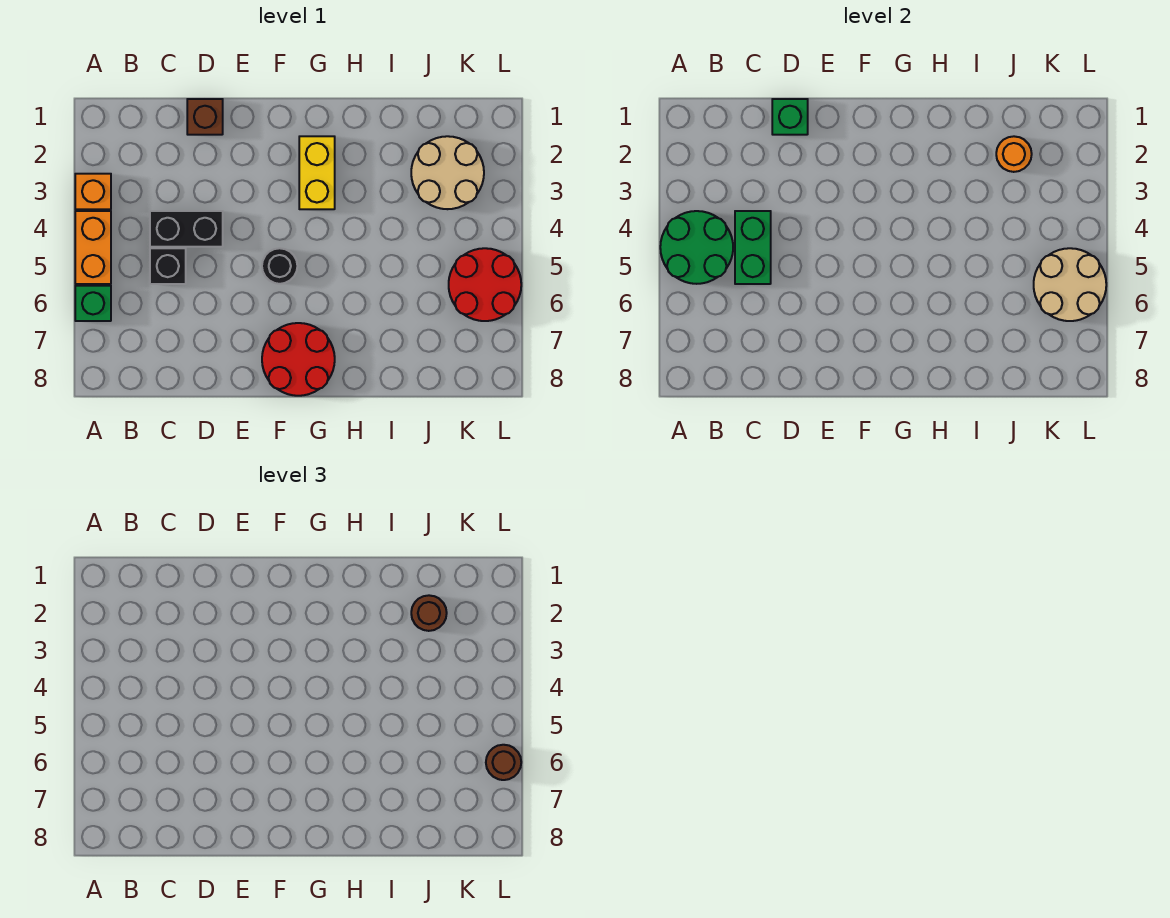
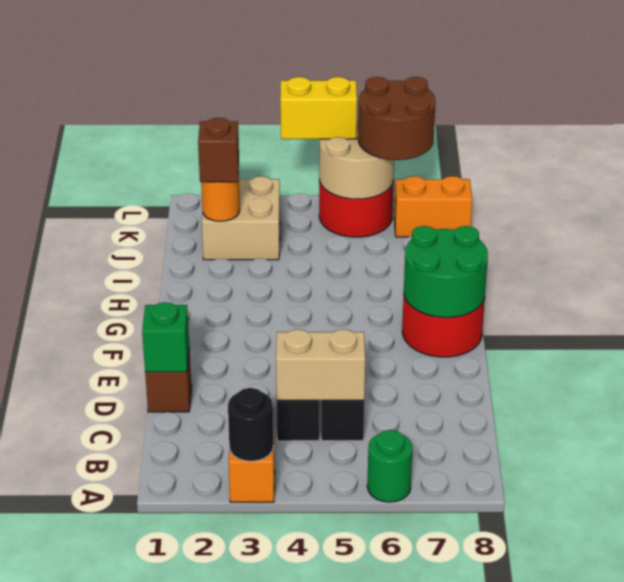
orange 1x2 brick [75,211,111,284] -> orange 1x2 brick moved to [394,176,472,237]
green 2x2 round brick [660,211,733,284] -> green 2x2 round brick moved to [404,226,488,318]
green 1x1 brick [75,286,111,321] -> green 1x1 round brick [367,430,412,502]
green 1x2 brick [735,211,771,284] -> tan 1x2 brick [276,329,365,401]
black 1x1 round brick [262,248,297,284] -> black 1x1 round brick moved to [228,388,274,461]
yellow 1x2 brick [299,136,335,209] -> yellow 1x2 brick moved to [280,77,357,139]
tan 2x2 round brick [411,136,484,209] -> tan 2x2 brick [202,176,280,260]
brown 1x1 round brick [411,595,447,631] -> brown 1x1 brick [198,118,239,182]
brown 1x1 round brick [486,745,521,780] -> brown 2x2 round brick [358,77,435,160]

